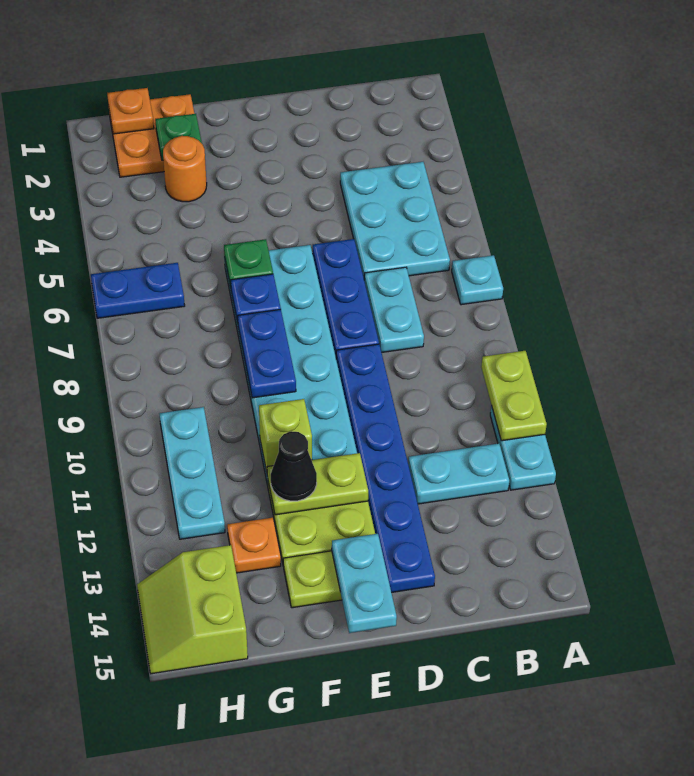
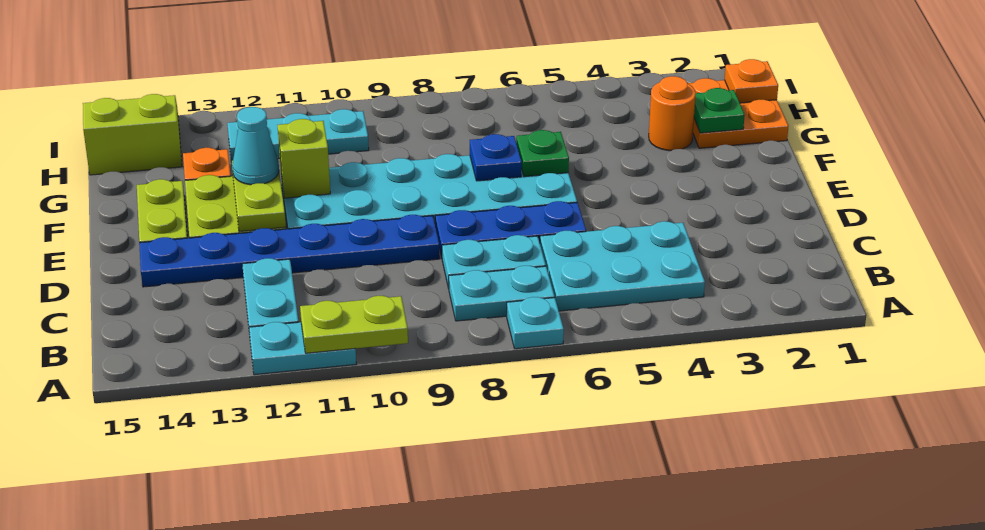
cyan 1x2 plate [332,534,397,633] -> cyan 1x2 plate moved to [449,266,555,321]
blue 1x2 plate [238,309,296,398] -> none
black 1x1 cone [271,431,317,501] -> cyan 1x1 cone [232,107,279,185]
blue 1x2 plate [91,263,185,318] -> none

